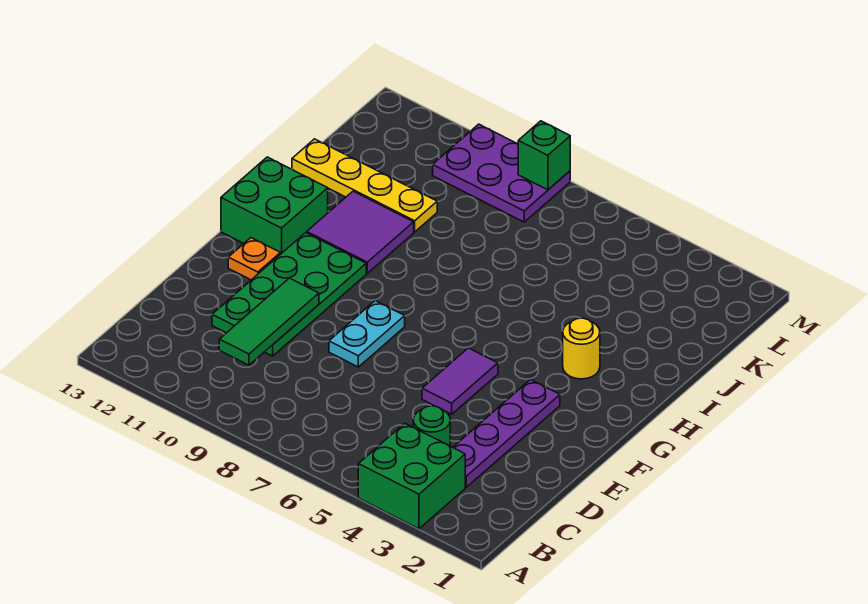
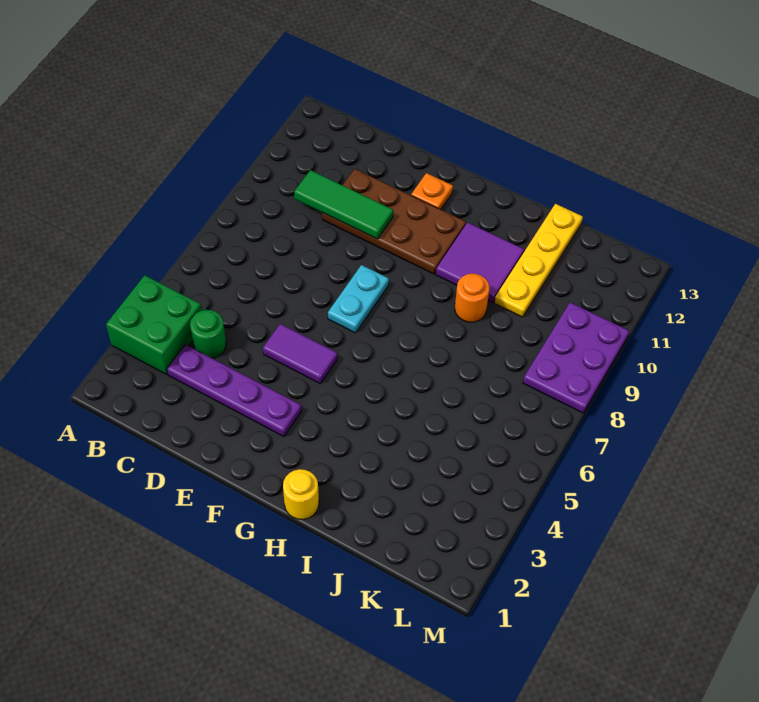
green 2x4 plate [212,233,366,356] -> brown 2x4 plate [322,169,466,274]
cyan 1x2 plate [329,301,405,367] -> cyan 1x2 plate turned to [328,265,389,333]
green 2x2 brick [221,157,328,254] -> none
yellow 1x1 round brick [563,318,600,379] -> yellow 1x1 round brick moved to [283,469,319,519]
none -> orange 1x1 round brick [455,274,489,322]
green 1x1 brick [518,121,570,190] -> none

